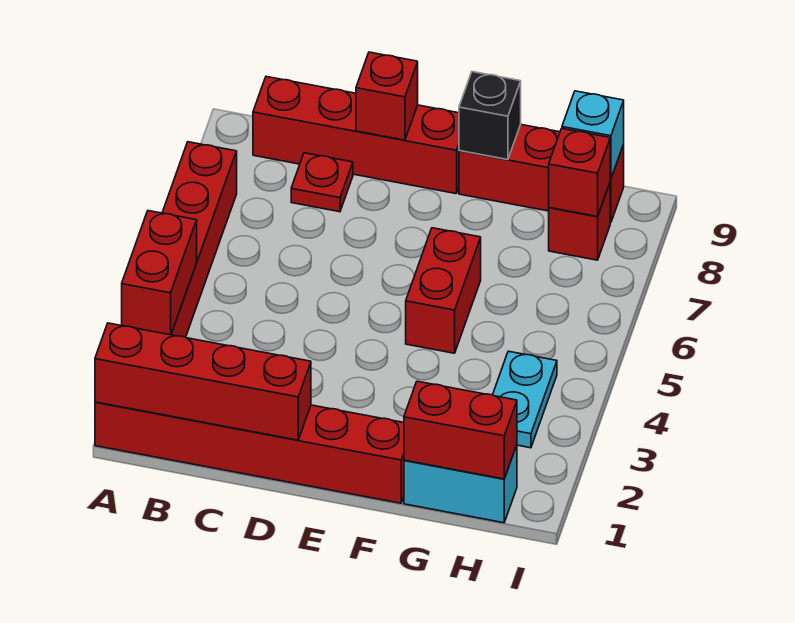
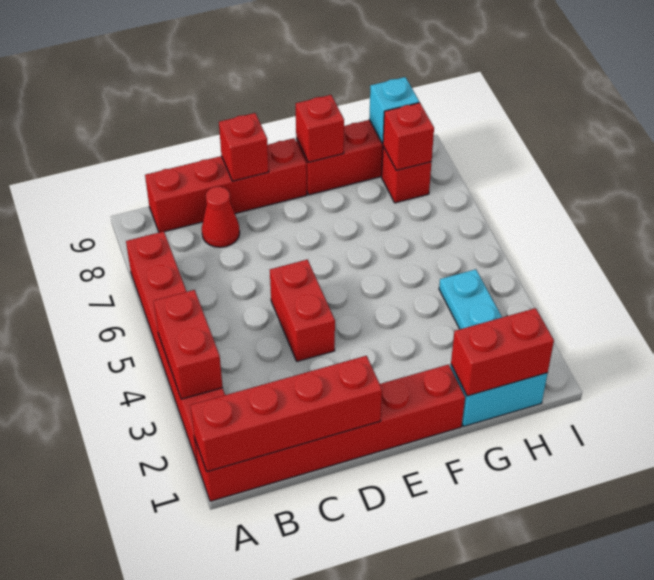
red 1x1 plate [291,153,353,212] -> red 1x1 cone [202,187,240,247]
red 1x2 brick [406,228,481,353] -> red 1x2 brick moved to [270,260,335,361]
black 1x1 brick [459,72,521,160] -> red 1x1 brick [296,95,344,162]

